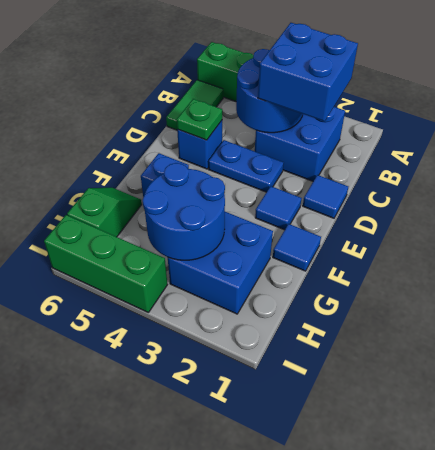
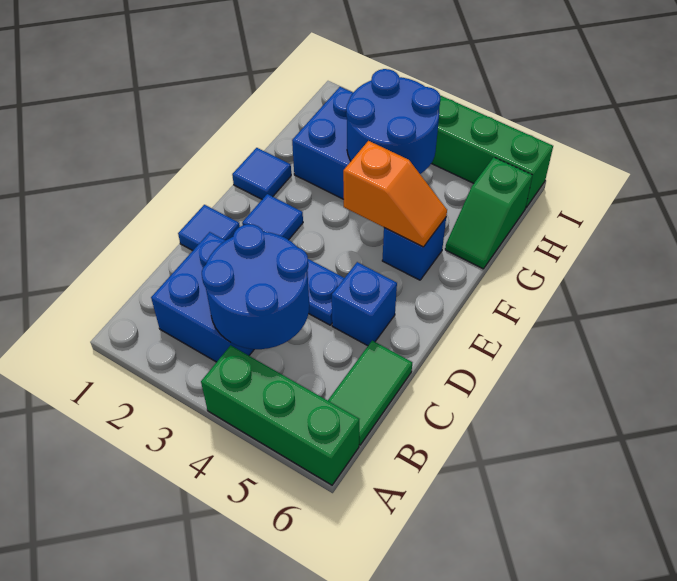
blue 2x2 brick [258,23,358,121] -> none
green 1x1 plate [177,99,222,140] -> none
none -> orange 1x2 slope [343,141,447,247]

